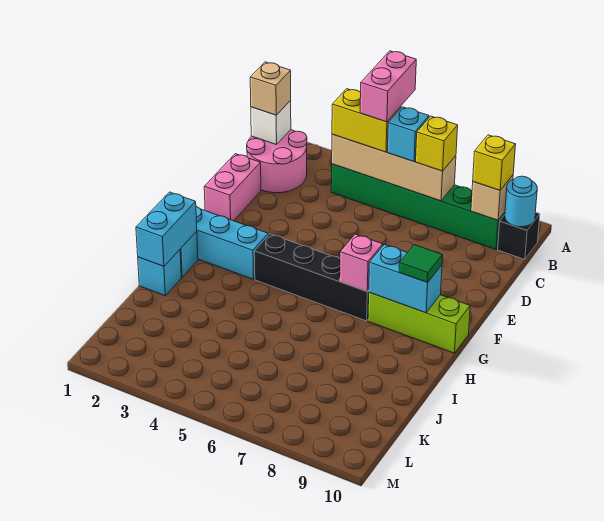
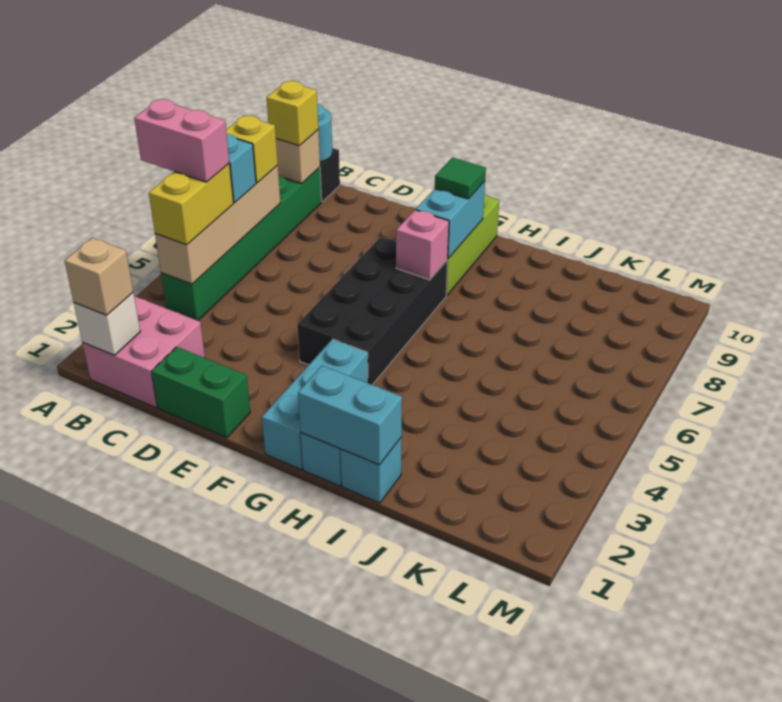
pink 2x2 round brick [247,130,307,193] -> pink 2x2 brick [82,296,205,408]
pink 1x2 brick [204,154,261,221] -> green 1x2 brick [151,347,250,438]
black 1x4 brick [254,234,369,321] -> black 2x4 brick [297,237,448,385]

